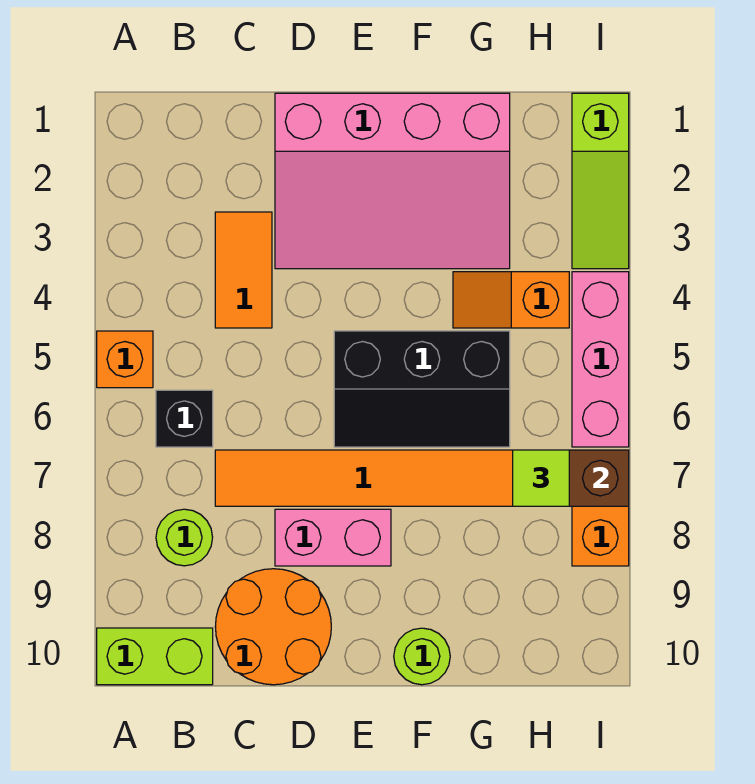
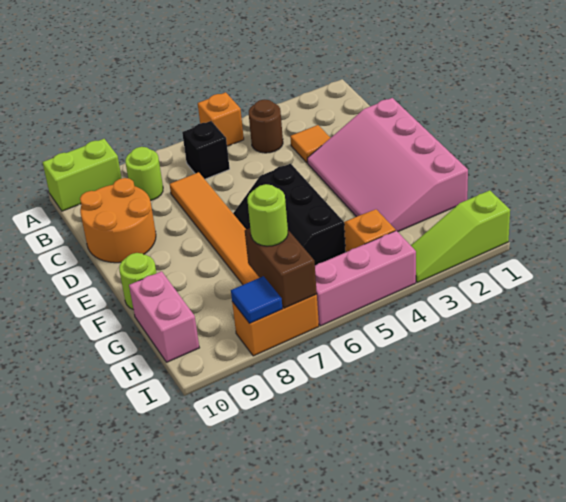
lime 1x2 brick [97,628,213,685] -> lime 1x2 brick turned to [43,139,122,211]
none -> brown 1x1 round brick [249,99,283,153]
orange 1x2 tile [215,212,272,328] -> orange 1x1 tile [290,125,330,163]
pink 1x2 brick [275,509,391,566] -> pink 1x2 brick moved to [129,271,199,362]
lime 1x1 tile [513,450,569,506] -> lime 1x1 round brick [248,184,288,246]
none -> blue 1x1 tile [231,276,283,323]

